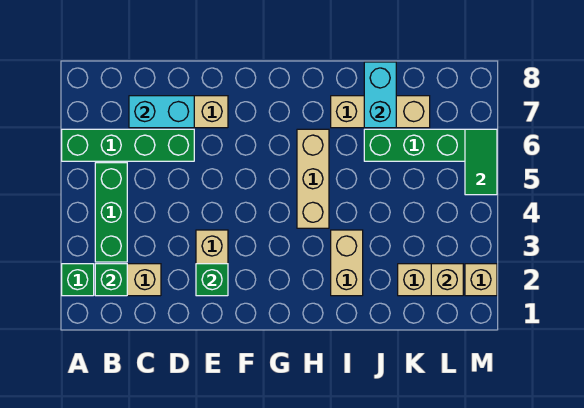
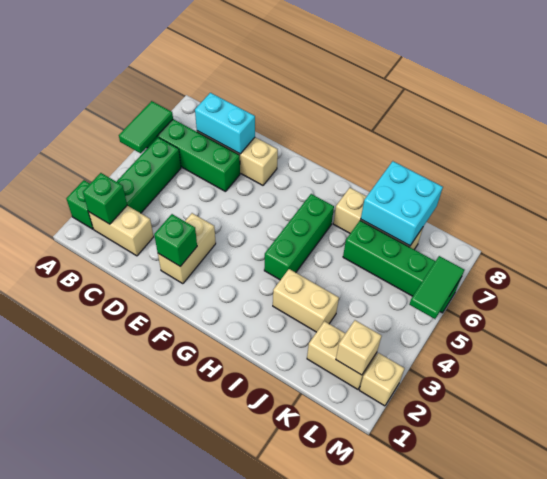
none -> green 1x2 tile [119,101,173,153]
tan 1x3 brick [297,129,329,228] -> green 1x3 brick [264,194,334,280]
tan 1x2 brick [331,230,363,296] -> tan 1x2 brick turned to [273,269,339,332]
cyan 1x2 brick [364,62,396,128] -> cyan 2x2 brick [361,161,443,246]

